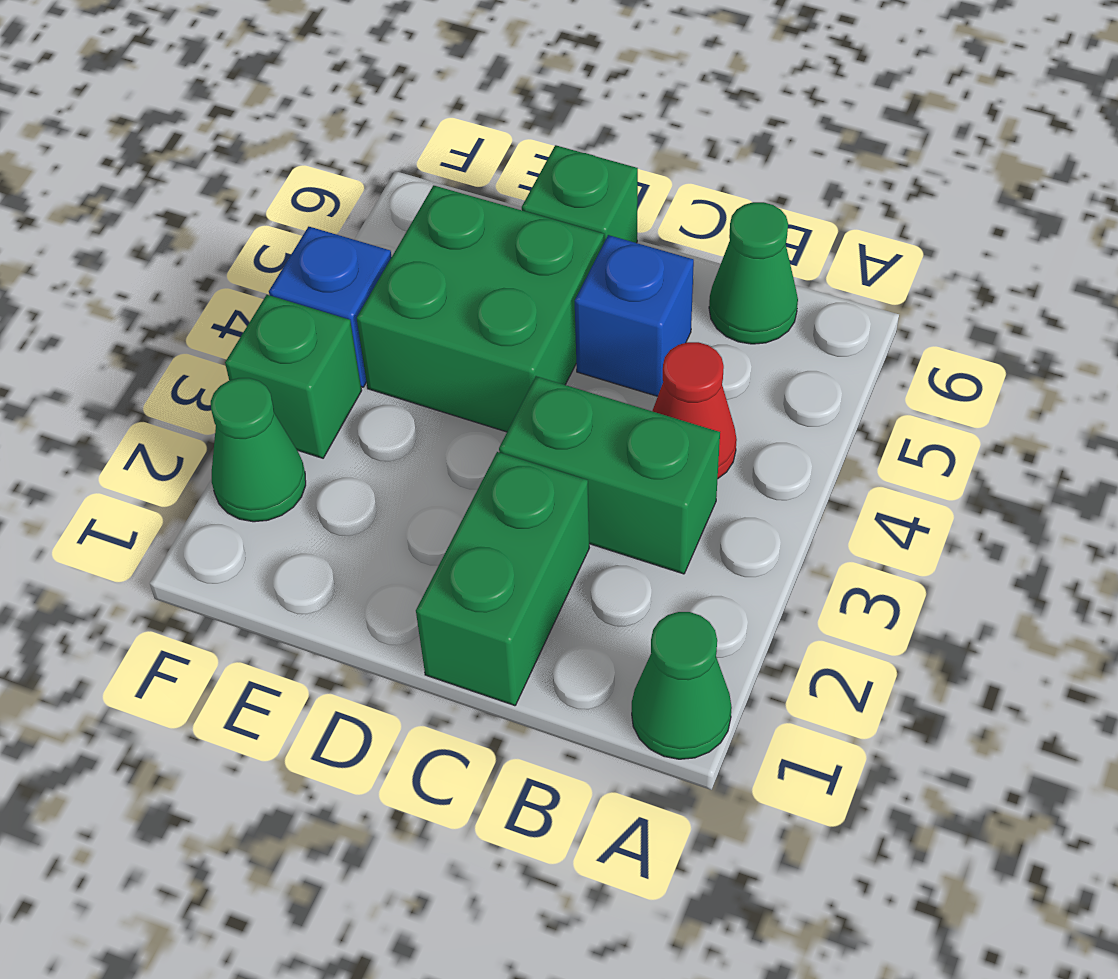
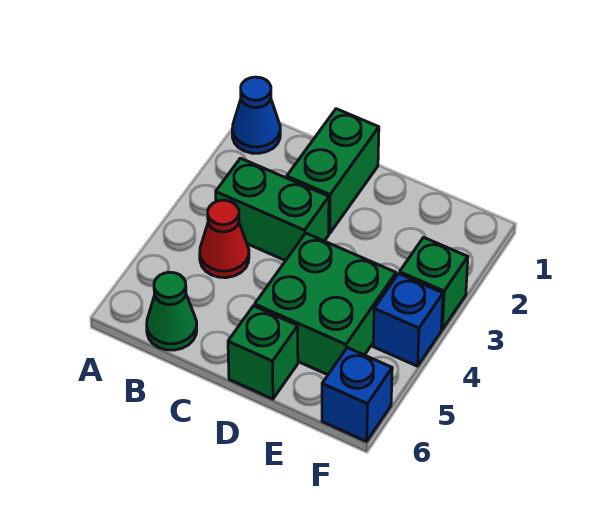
green 1x1 cone [632,612,732,759] -> blue 1x1 cone [232,77,280,153]
blue 1x1 brick [575,235,694,396] -> blue 1x1 brick moved to [322,348,392,441]
green 1x1 cone [211,378,306,522] -> none

